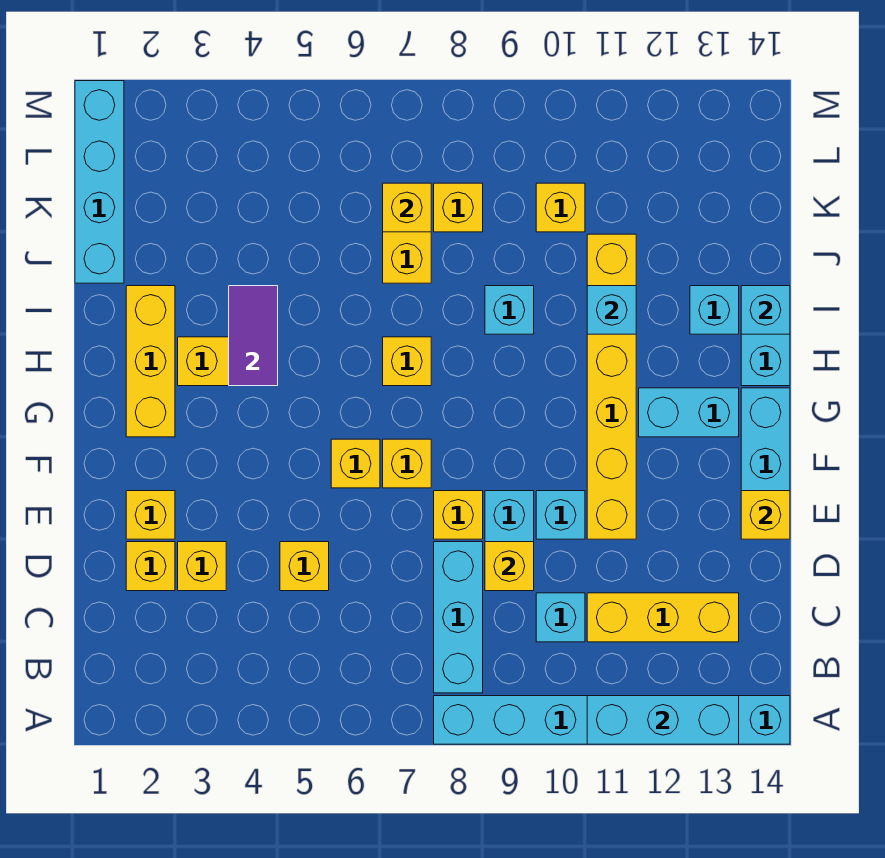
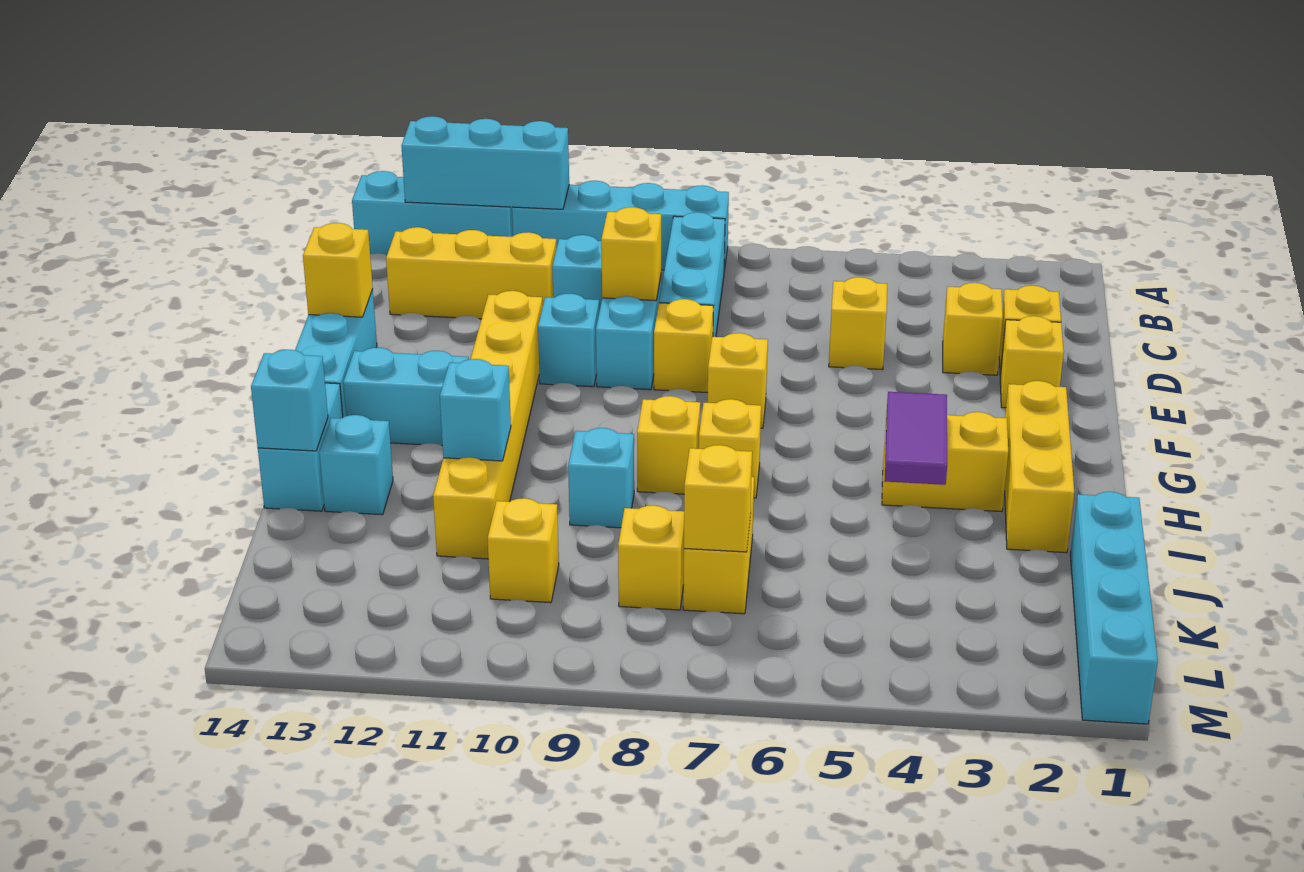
yellow 1x1 brick [331,439,380,488] -> yellow 1x1 brick moved to [637,396,700,494]

